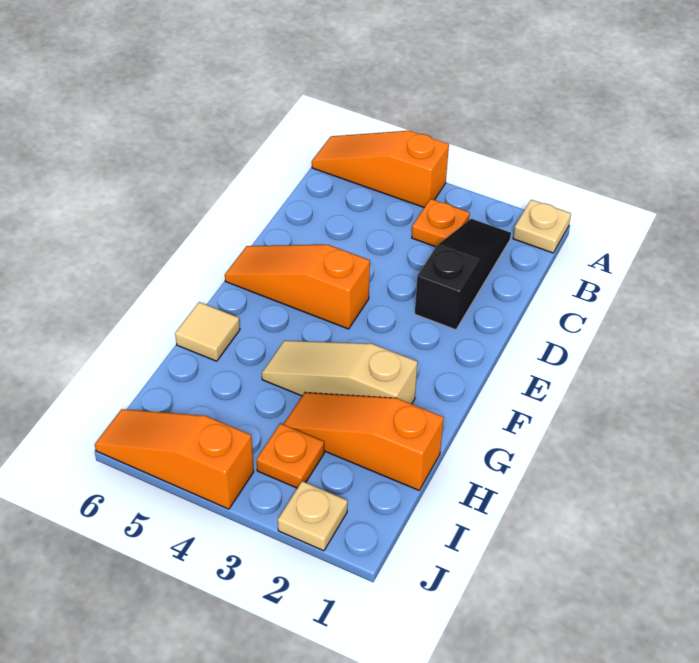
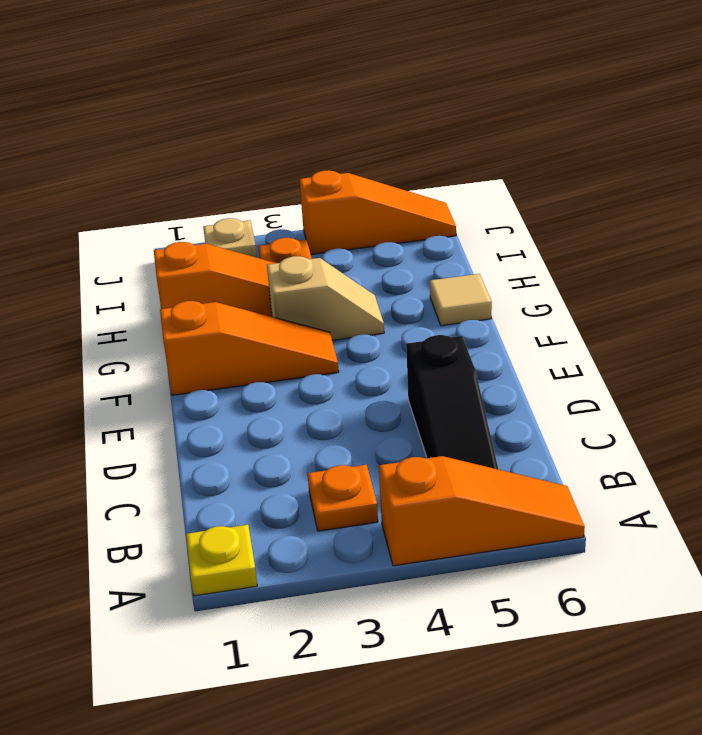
tan 1x1 plate [513,200,571,253] -> yellow 1x1 plate [186,525,257,596]
black 1x3 slope [415,219,511,330] -> black 1x3 slope moved to [406,335,498,469]
orange 1x3 slope [225,245,370,329] -> orange 1x3 slope moved to [160,301,339,395]
tan 1x3 slope [262,341,418,404] -> tan 1x2 slope [267,256,384,340]

